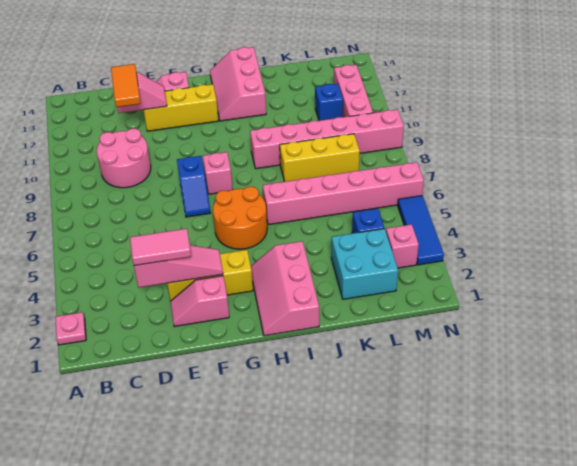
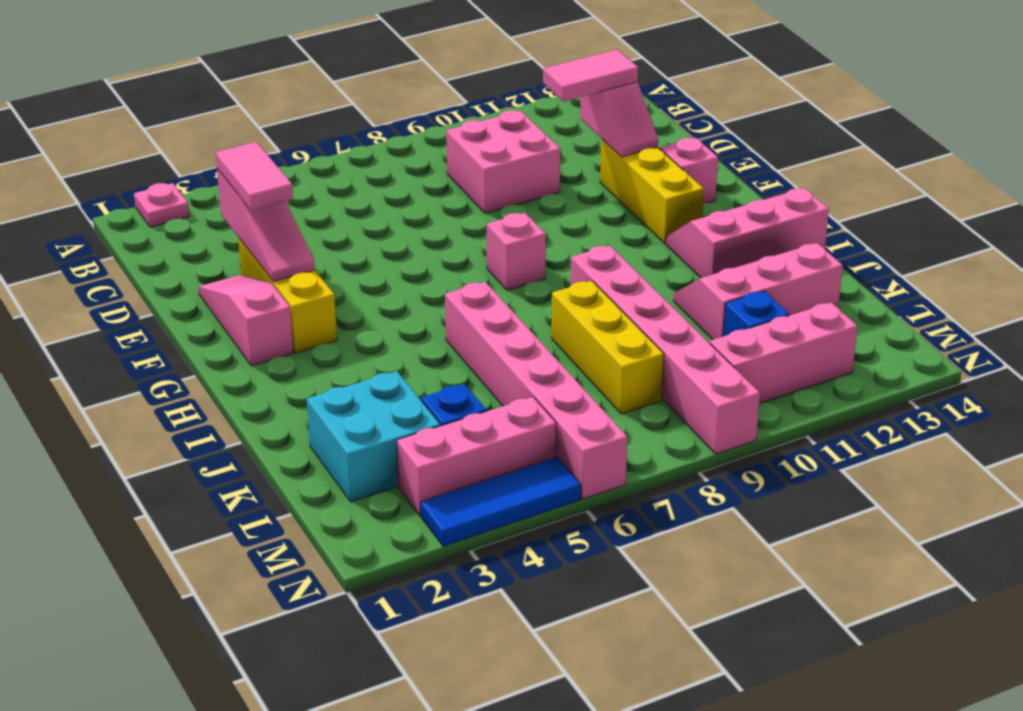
pink 2x2 round brick [97,129,151,188] -> pink 2x2 brick [446,110,560,213]
orange 1x2 tile [111,64,141,107] -> pink 1x2 tile [543,50,638,102]
pink 1x2 slope [170,276,229,327] -> pink 1x3 slope [199,275,293,366]
blue 1x2 slope [177,156,210,217] -> none
orange 2x2 round brick [213,187,267,249] -> none
pink 2x3 slope [251,241,319,336] -> pink 2x3 slope moved to [673,243,843,340]
pink 1x1 brick [386,224,419,268] -> pink 1x3 brick [397,397,556,516]

